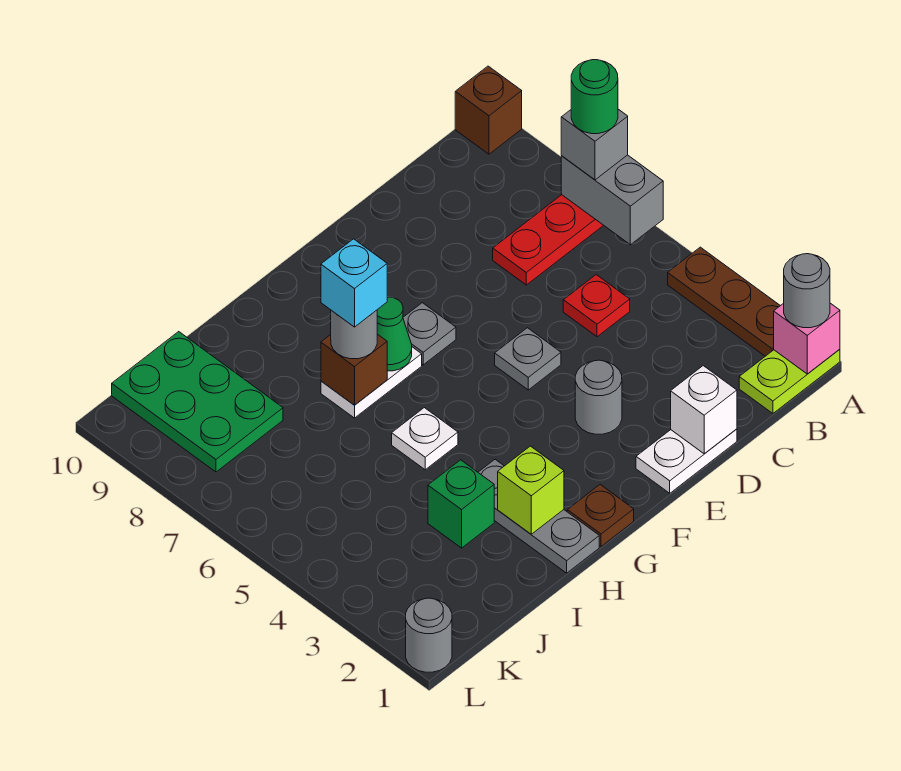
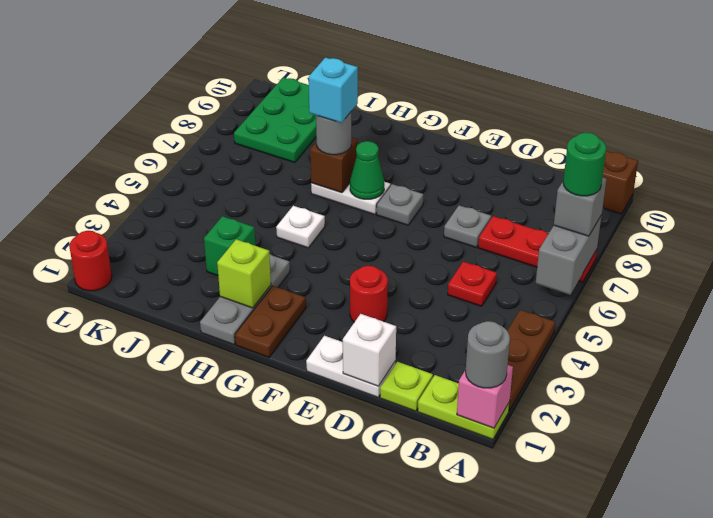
none -> lime 1x1 plate [380,362,433,411]
grey 1x1 round brick [575,360,622,434] -> red 1x1 round brick [350,266,388,322]
grey 1x1 plate [495,328,561,390] -> grey 1x1 plate moved to [444,205,491,248]
brown 1x1 plate [567,485,634,546] -> brown 1x2 plate [235,286,306,357]
grey 1x1 round brick [406,598,452,672] -> red 1x1 round brick [69,231,112,291]

